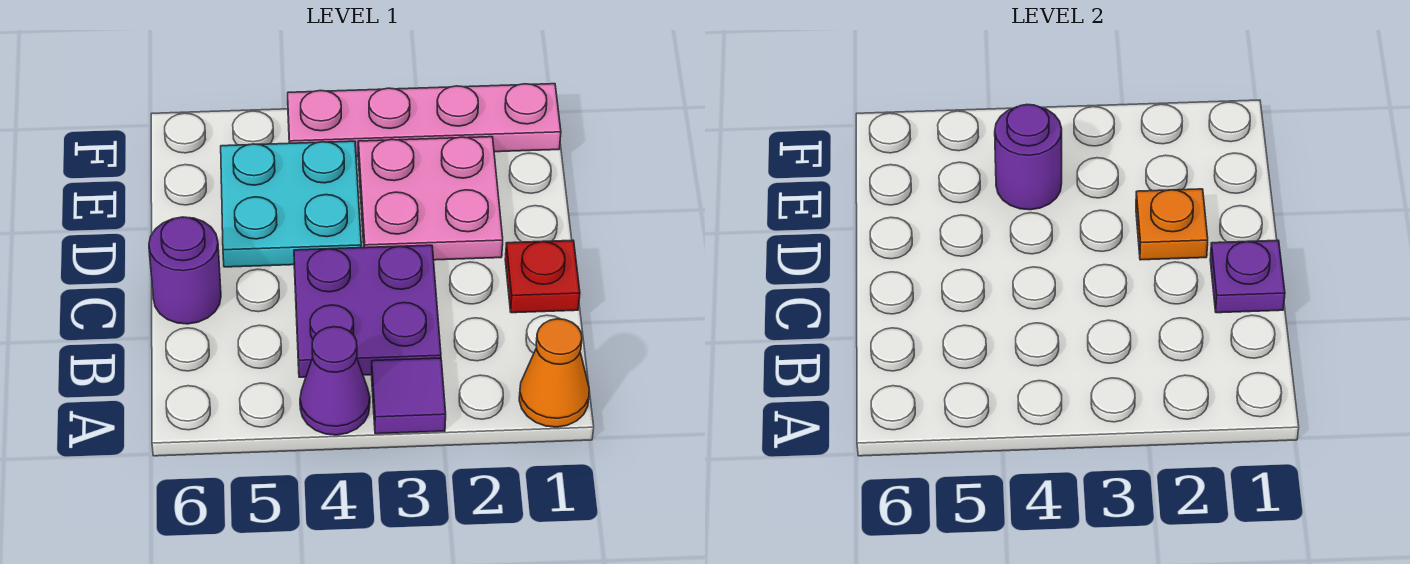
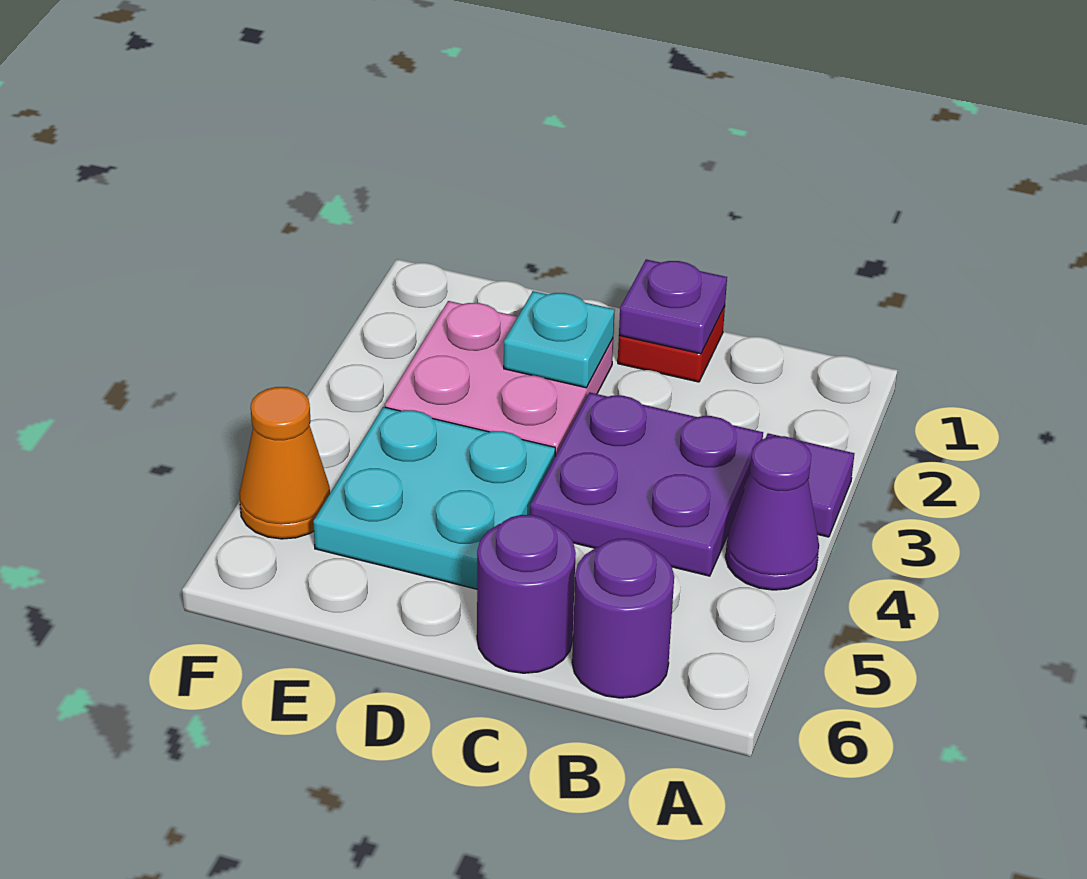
orange 1x1 cone [519,319,589,427] -> orange 1x1 cone moved to [239,387,330,539]
orange 1x1 plate [1136,189,1208,260] -> cyan 1x1 plate [504,291,615,388]
purple 1x1 round brick [995,104,1062,210] -> purple 1x1 round brick moved to [572,539,674,698]
pink 1x4 plate [288,84,561,156] -> none

